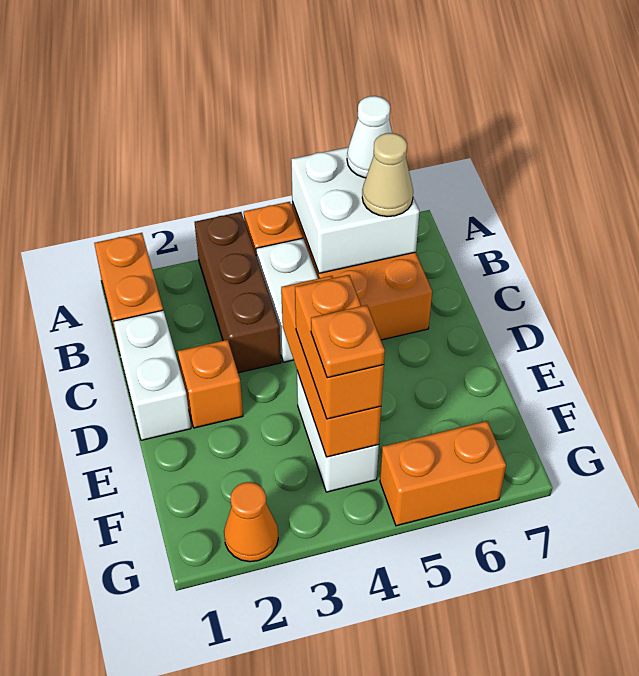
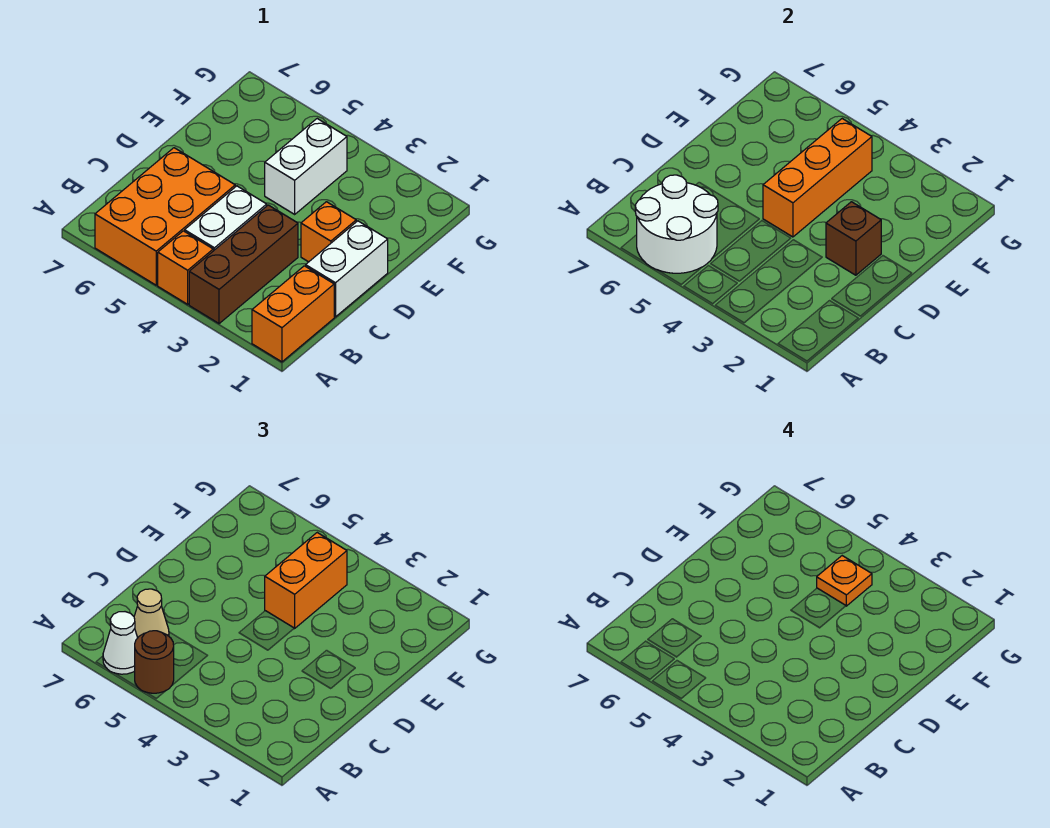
white 2x2 brick [291,147,419,273] -> white 2x2 round brick [635,175,718,273]
none -> brown 1x1 round brick [135,631,174,693]
none -> brown 1x1 brick [826,202,881,275]
orange 1x1 cone [224,482,278,562] -> none
orange 1x2 brick [380,421,506,526] -> none

